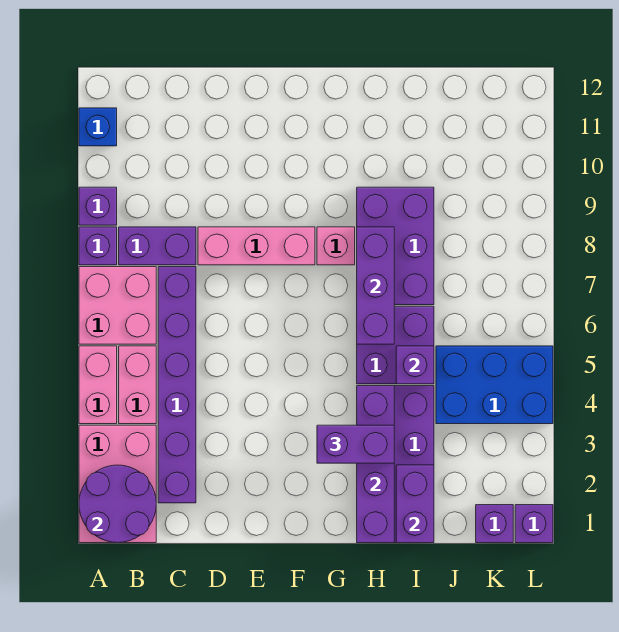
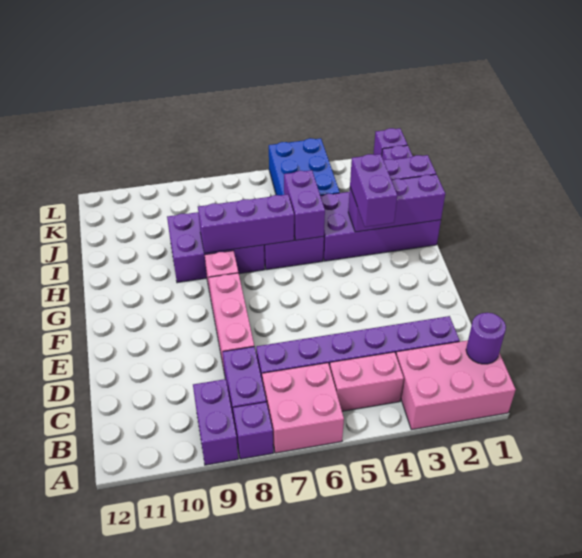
purple 2x2 round brick [79,465,156,543] -> purple 1x1 round brick [466,313,506,364]
pink 1x2 brick [79,346,117,424] -> none
purple 1x1 brick [79,187,117,225] -> purple 1x2 brick [193,379,238,465]
blue 1x1 brick [79,108,117,146] -> none
purple 1x4 brick [357,386,394,543] -> purple 1x3 brick [348,174,445,232]
purple 1x1 brick [396,346,434,384] -> purple 1x2 brick [284,170,325,240]

